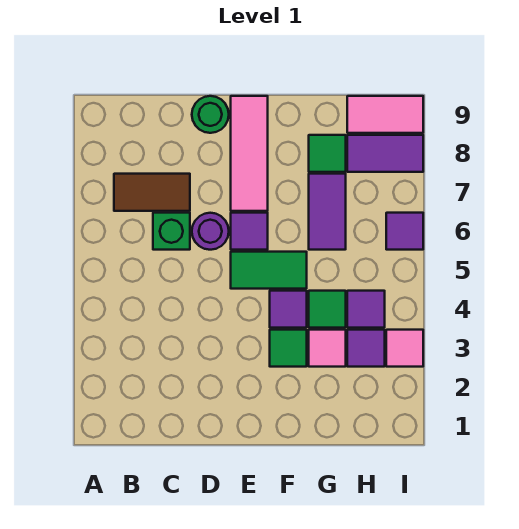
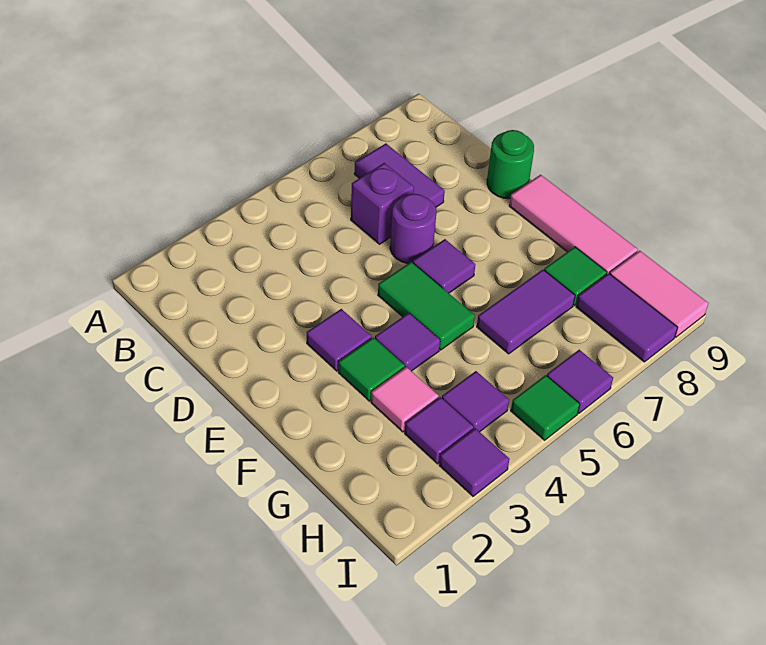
brown 1x2 tile [114,174,190,211] -> purple 1x2 tile [354,143,445,207]
green 1x1 brick [153,213,190,250] -> purple 1x1 brick [351,163,414,244]
none -> purple 1x1 tile [307,309,372,371]
pink 1x3 tile [231,96,268,211] -> pink 1x3 tile turned to [509,175,638,275]
green 1x1 tile [309,291,346,328] -> green 1x1 tile moved to [511,375,580,440]
pink 1x1 tile [386,330,423,367] -> purple 1x1 tile [439,428,509,496]

